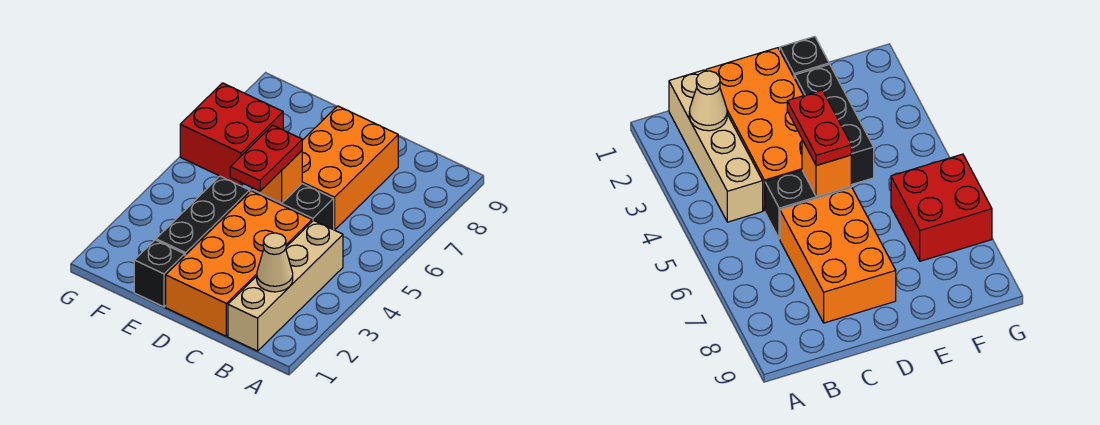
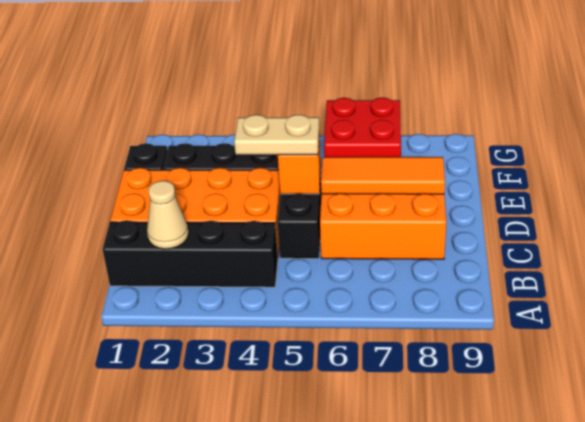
tan 1x4 brick [228,220,343,351] -> black 1x4 brick [103,220,278,287]
red 1x2 plate [230,125,302,191] -> tan 1x2 plate [234,115,319,155]
none -> orange 1x3 tile [321,157,445,194]

